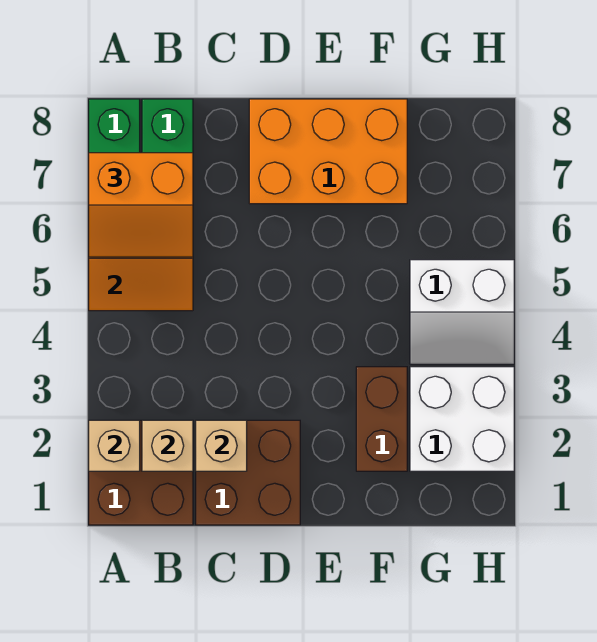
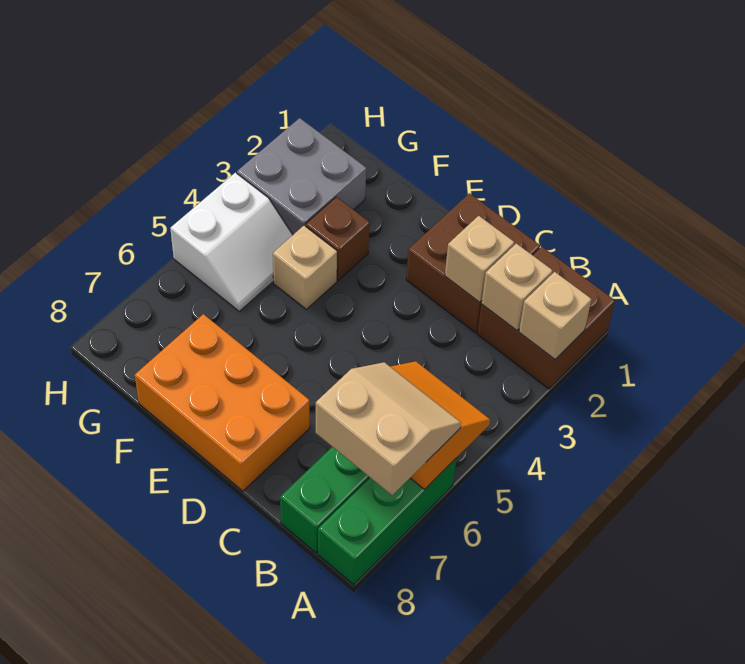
orange 2x2 slope [89,153,193,257] -> tan 2x2 slope [316,362,461,495]
brown 1x2 brick [356,367,407,471] -> brown 1x1 brick [306,197,370,280]
none -> tan 1x1 brick [273,226,337,309]
white 2x2 brick [410,367,514,471] -> grey 2x2 brick [237,118,366,235]
white 2x2 slope [410,260,514,364] -> white 2x2 slope turned to [170,173,293,311]

